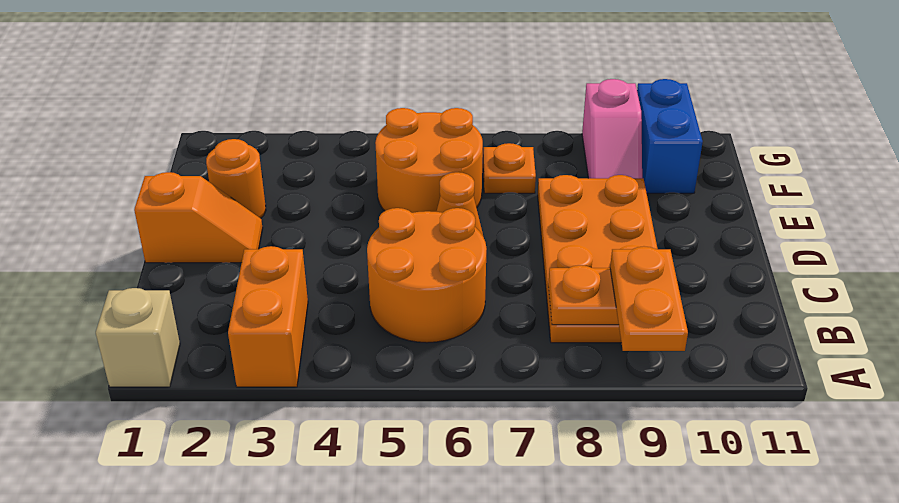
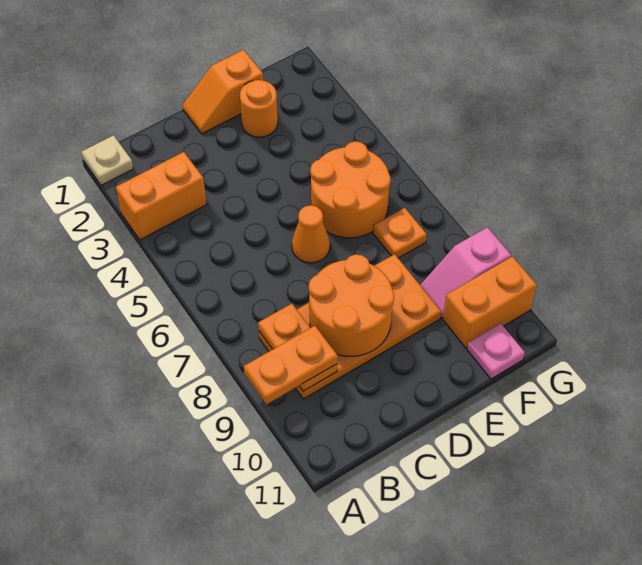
tan 1x1 brick [96,288,180,387] -> tan 1x1 plate [81,135,133,185]
orange 2x2 round brick [367,208,487,343] -> orange 2x2 round brick moved to [309,254,394,356]
orange 1x2 slope [134,172,263,263] -> orange 1x2 slope turned to [182,50,263,134]
blue 1x2 brick [637,79,703,193] -> orange 1x2 brick [443,256,537,348]
none -> pink 1x1 plate [467,323,525,379]

